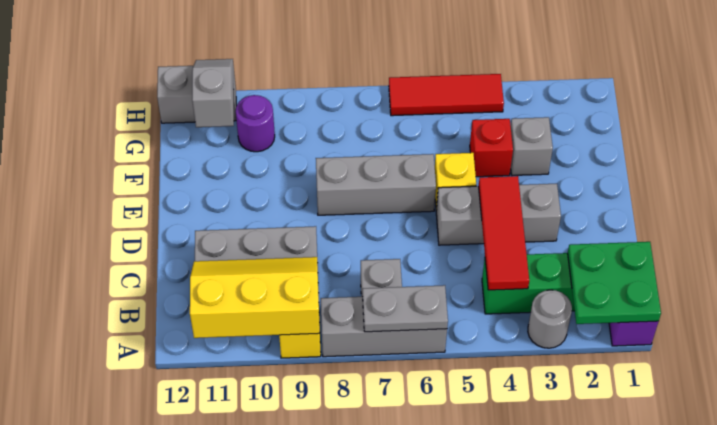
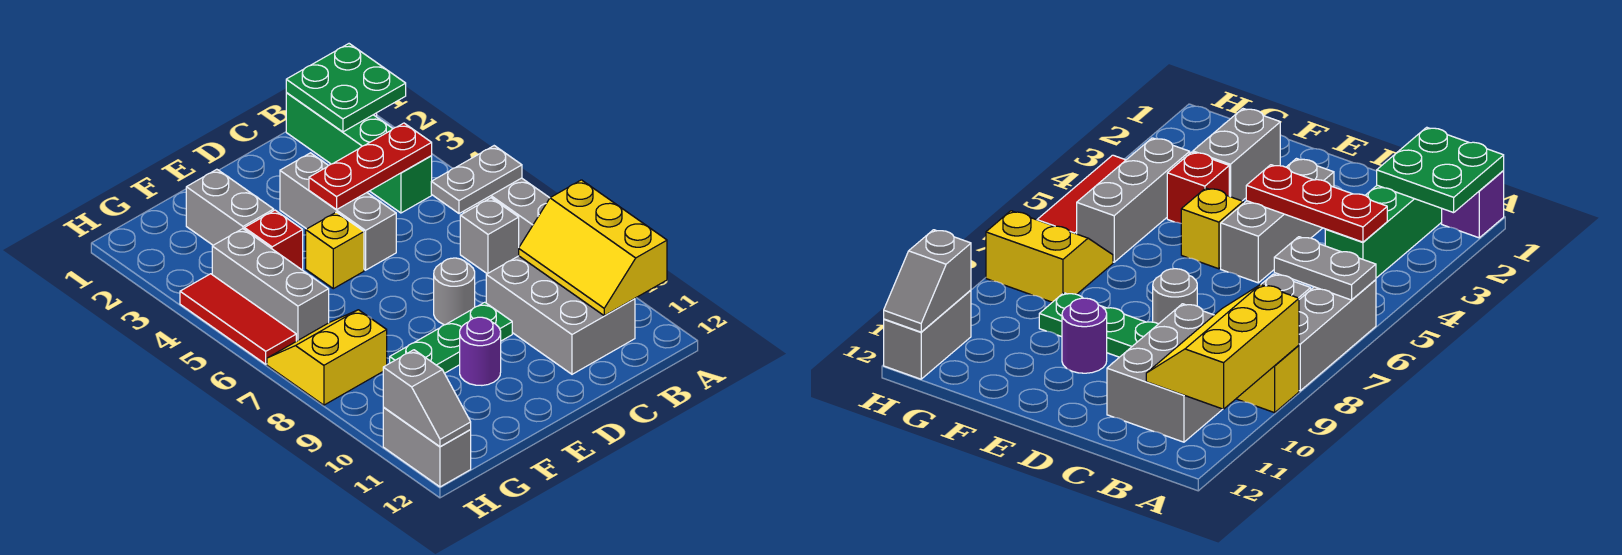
grey 1x1 round brick [528,290,572,348] -> grey 1x1 round brick moved to [434,258,475,325]
grey 1x2 plate [363,285,448,332] -> grey 1x2 plate turned to [431,146,522,214]
red 1x3 tile [479,176,529,290] -> red 1x3 plate [309,123,432,210]
none -> green 1x3 plate [390,302,512,373]
grey 1x3 brick [316,154,436,215] -> grey 1x3 brick moved to [212,229,329,341]
grey 1x1 brick [511,117,553,176] -> grey 1x2 brick [186,169,274,245]
none -> yellow 2x2 slope [267,310,387,405]
purple 1x1 round brick [236,95,275,152] -> purple 1x1 round brick moved to [460,317,501,385]
grey 1x2 slope [192,59,234,127] -> grey 1x2 slope turned to [383,350,471,447]

